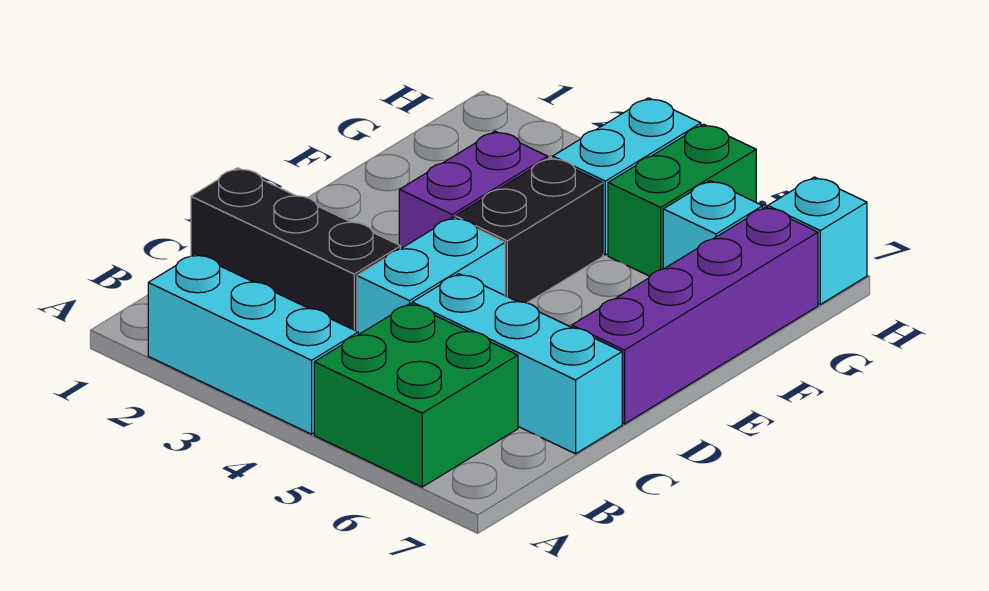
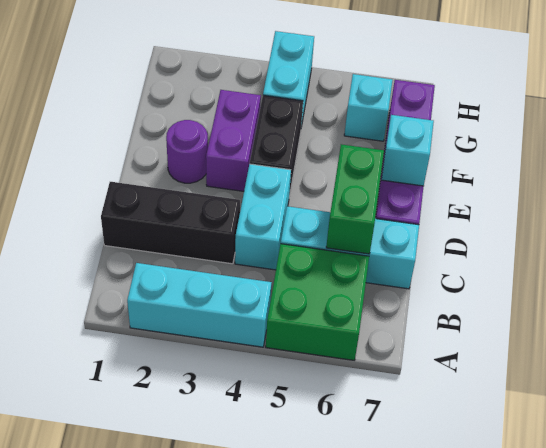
none -> purple 1x1 round brick [166,120,208,183]
green 1x2 brick [608,124,756,276] -> green 1x2 brick moved to [326,144,384,254]
cyan 1x1 brick [768,177,867,304] -> cyan 1x1 brick moved to [382,115,434,186]

